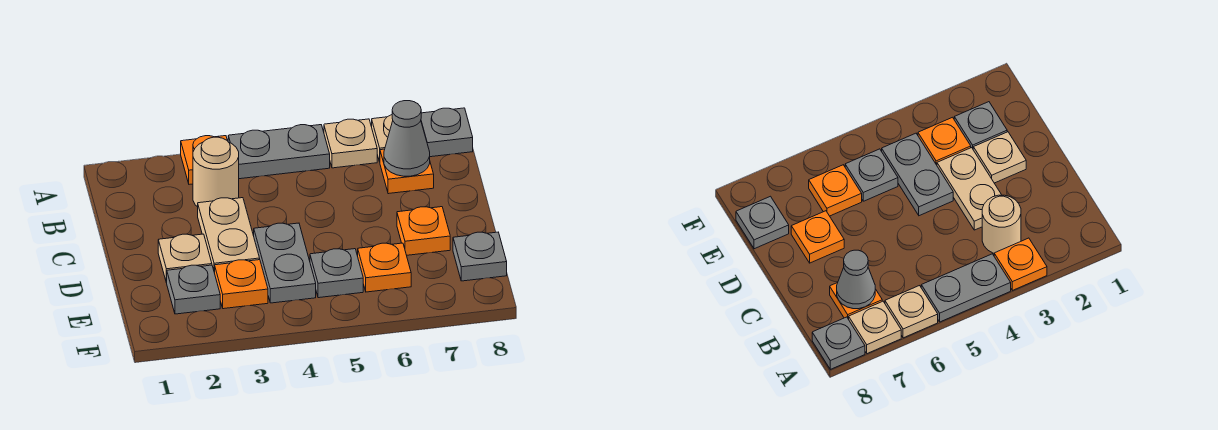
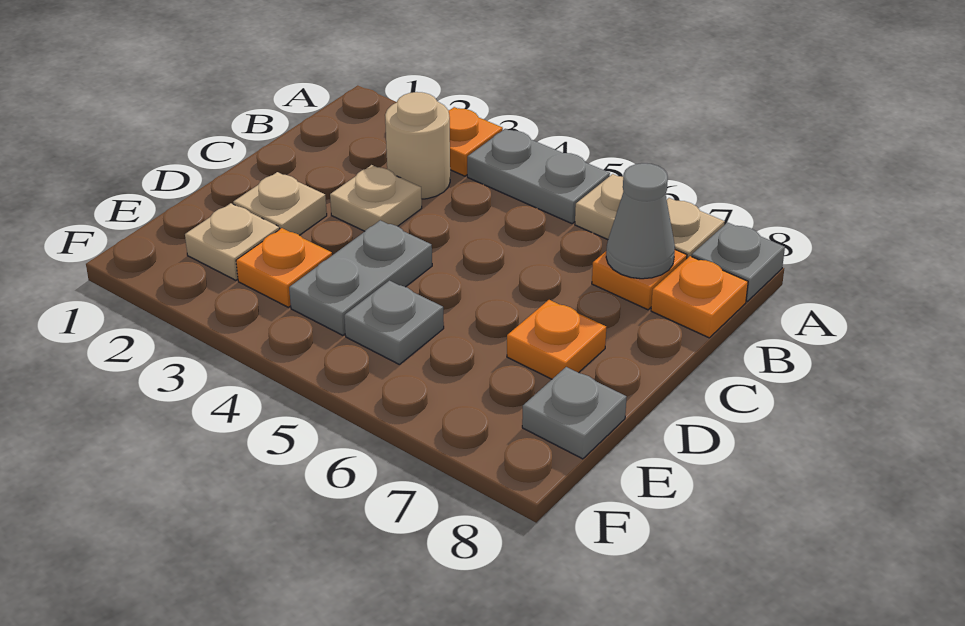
tan 1x2 plate [198,198,260,273] -> tan 1x1 plate [330,165,422,231]
grey 1x1 plate [167,265,220,314] -> tan 1x1 plate [185,203,280,280]
orange 1x1 plate [358,243,411,292] -> orange 1x1 plate moved to [651,256,748,338]

